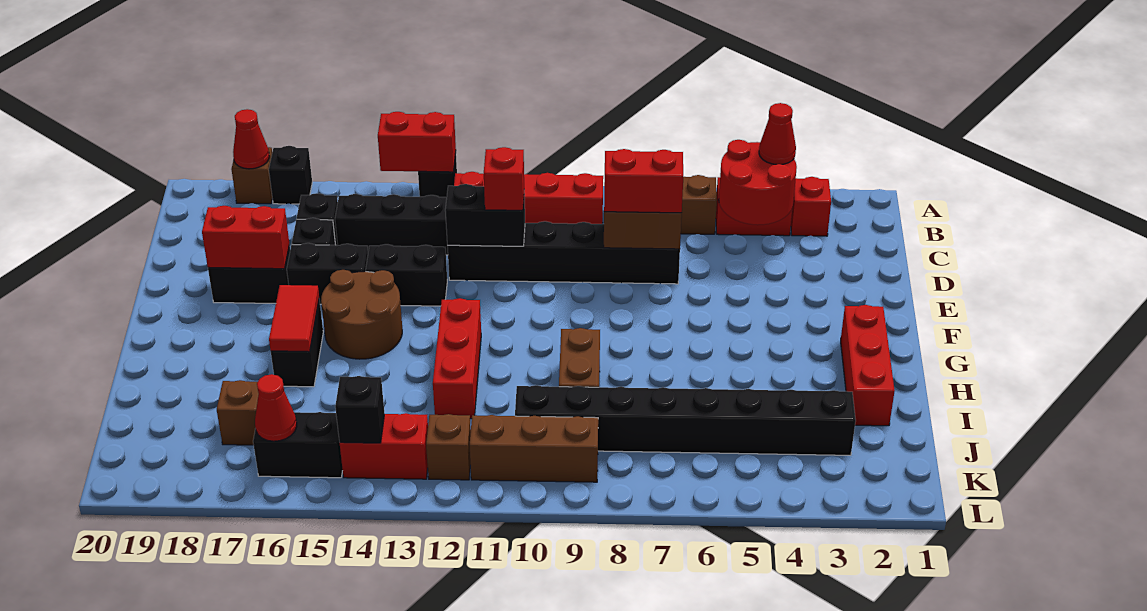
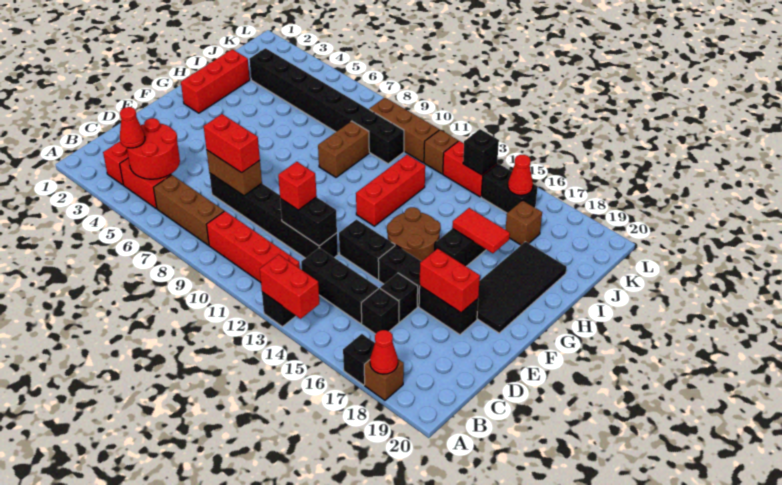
none -> black 2x4 tile [477,242,567,333]
red 1x2 tile [269,285,319,352] -> red 1x2 tile turned to [452,208,510,253]

